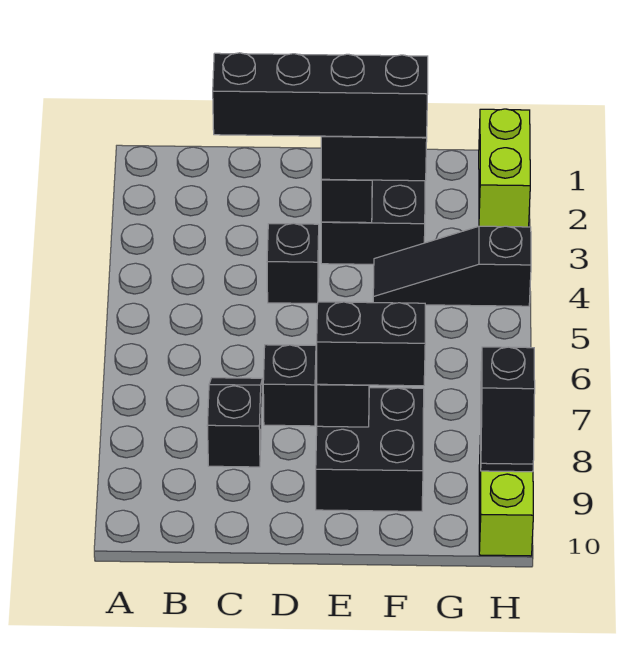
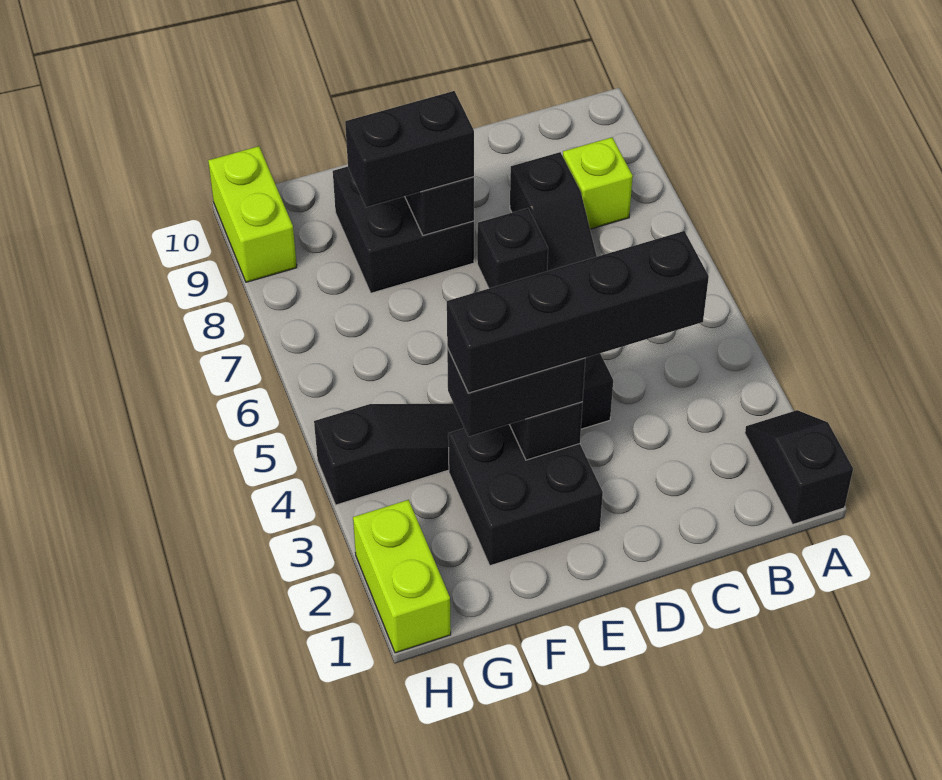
none -> lime 1x1 brick [563,137,633,229]
black 1x2 slope [481,347,535,472] -> black 1x2 slope moved to [745,410,853,524]

